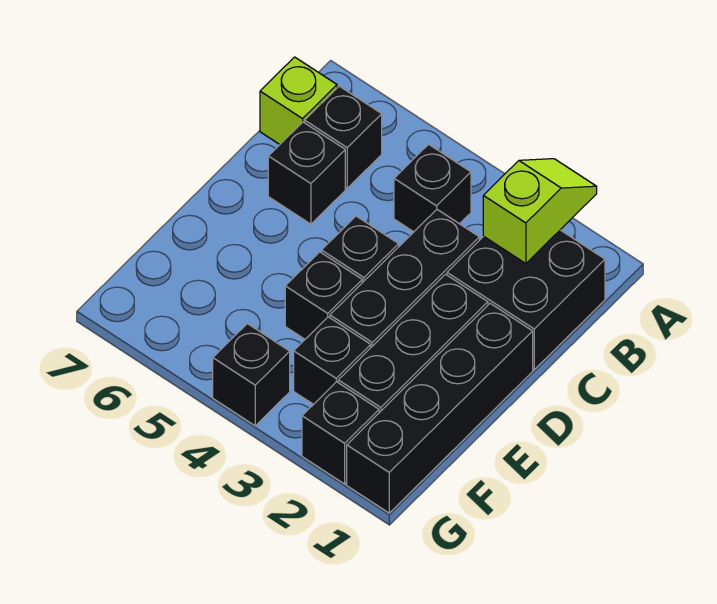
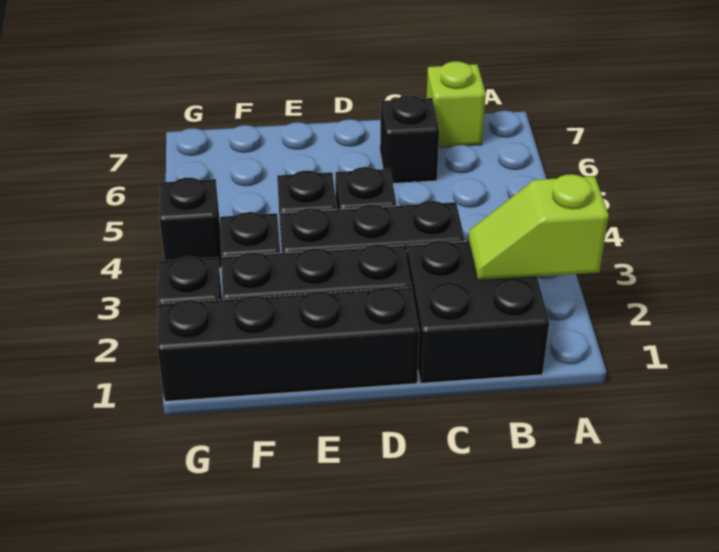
lime 1x2 slope [483,159,597,264] -> lime 1x2 slope turned to [468,174,609,280]
black 1x1 brick [394,144,471,232] -> none
black 1x1 brick [305,86,382,188] -> none

